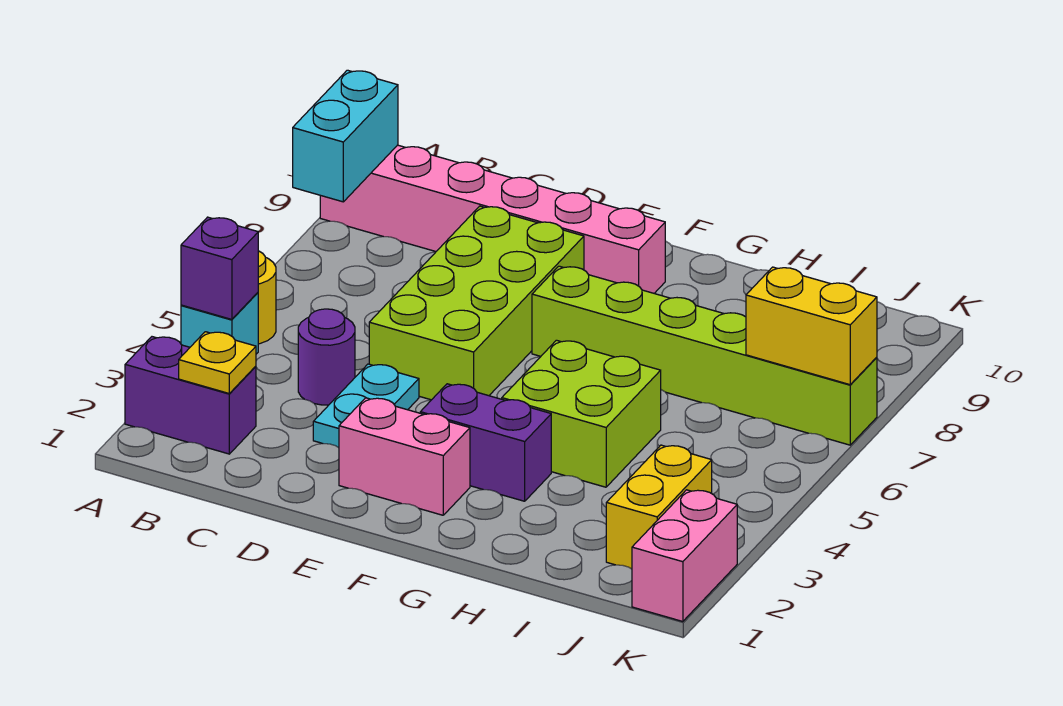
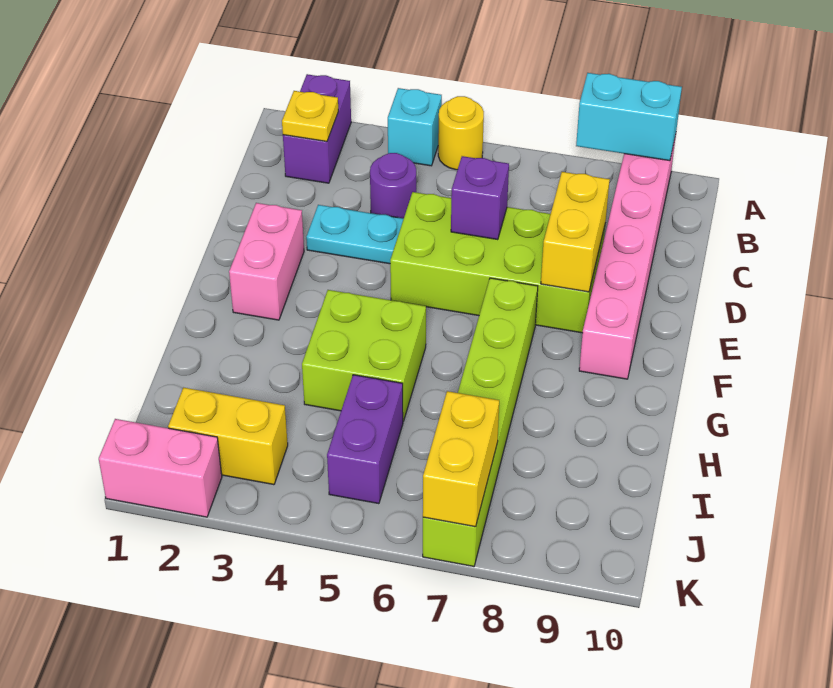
purple 1x1 brick [181,217,258,319] -> purple 1x1 brick moved to [451,156,509,240]
none -> yellow 1x2 brick [541,172,610,292]
purple 1x2 brick [420,384,551,501] -> purple 1x2 brick moved to [327,375,403,504]

